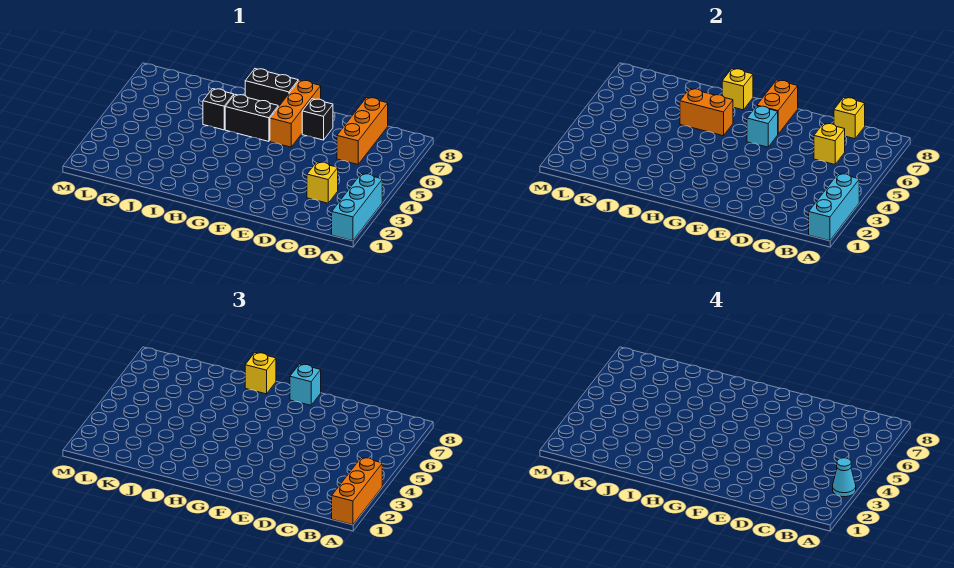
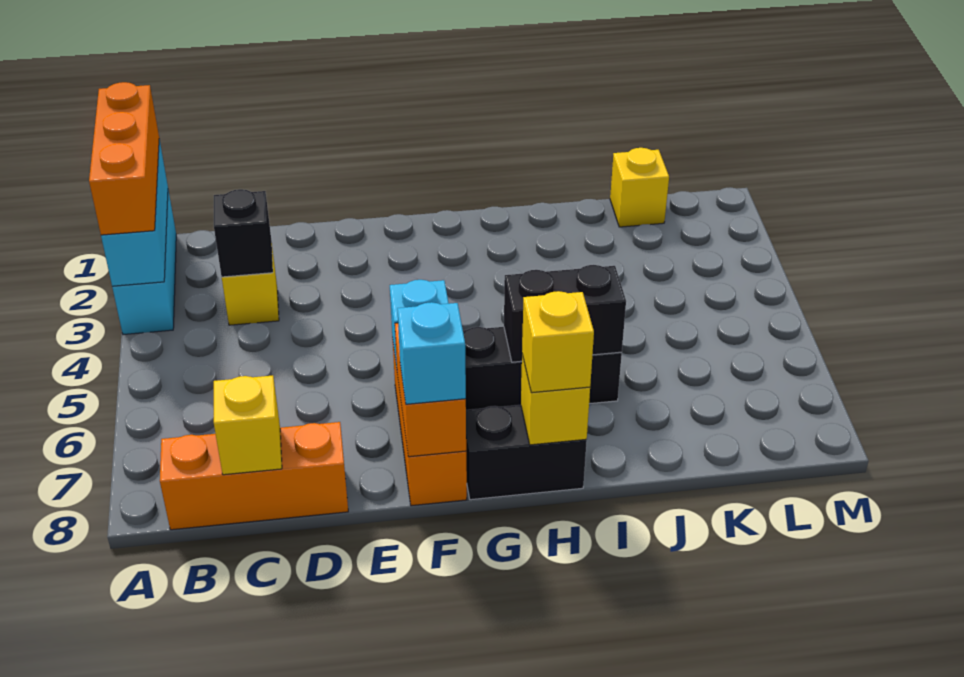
cyan 1x1 cone [833,458,856,497] -> none
orange 1x3 brick [337,97,388,164] -> orange 1x3 brick turned to [160,422,348,530]
yellow 1x1 brick [814,123,845,164] -> yellow 1x1 brick moved to [610,148,669,227]
black 1x1 brick [302,99,333,140] -> black 1x1 brick moved to [214,189,273,277]
orange 1x2 brick [680,89,733,136] -> black 1x2 brick [504,265,626,362]

